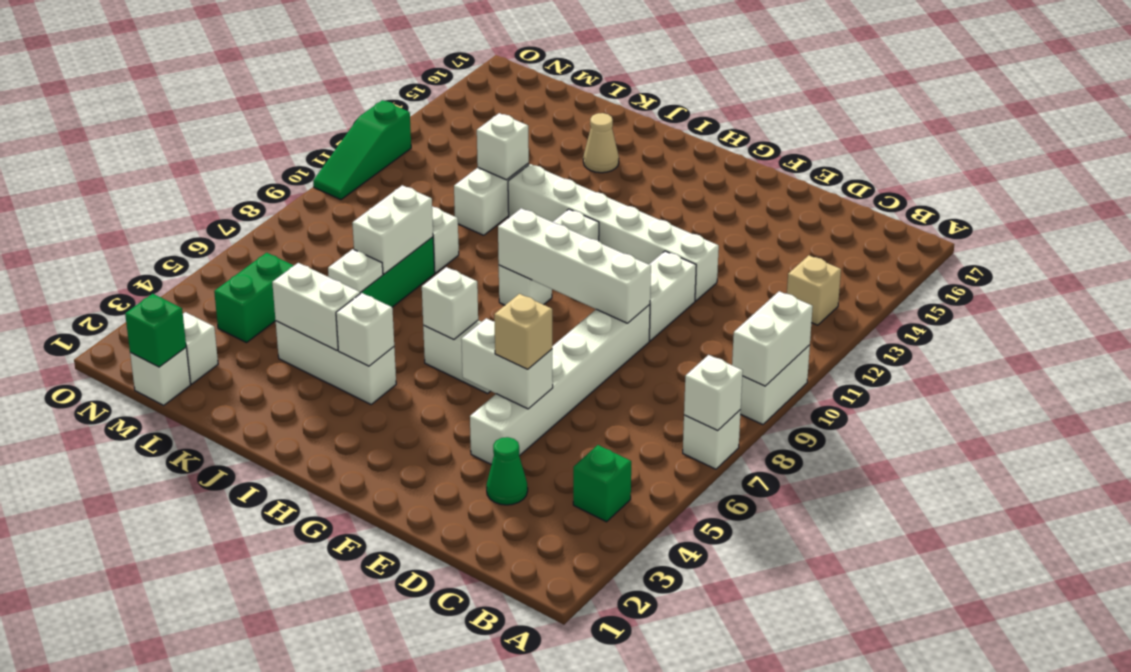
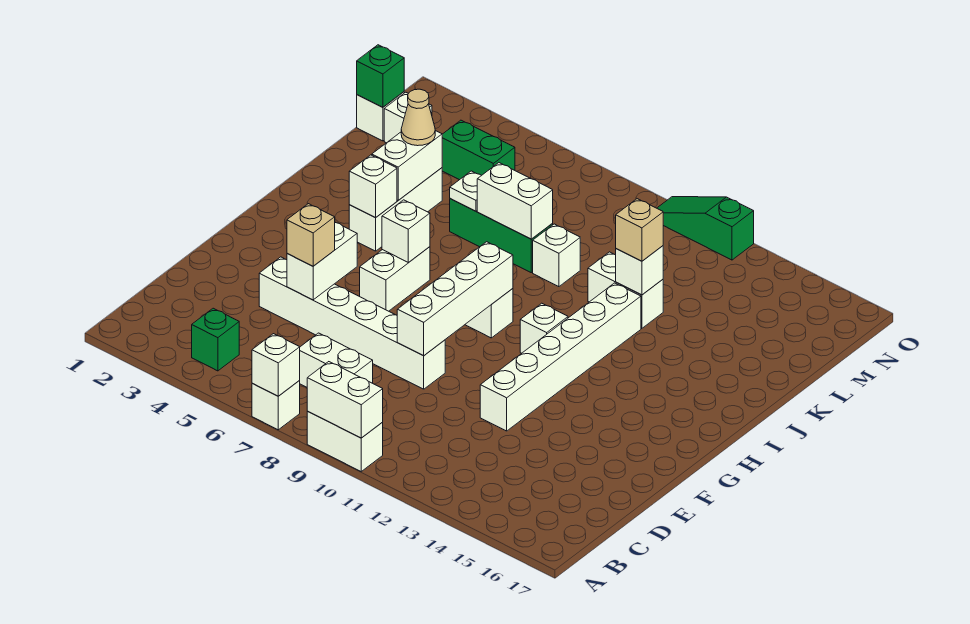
tan 1x1 brick [787,255,841,325] -> tan 1x1 brick moved to [616,199,663,261]
green 1x1 cone [486,437,528,505] -> none
white 1x2 brick [649,251,696,341] -> white 1x2 brick moved to [299,333,373,387]
tan 1x1 cone [583,113,619,173] -> tan 1x1 cone moved to [401,89,435,146]

